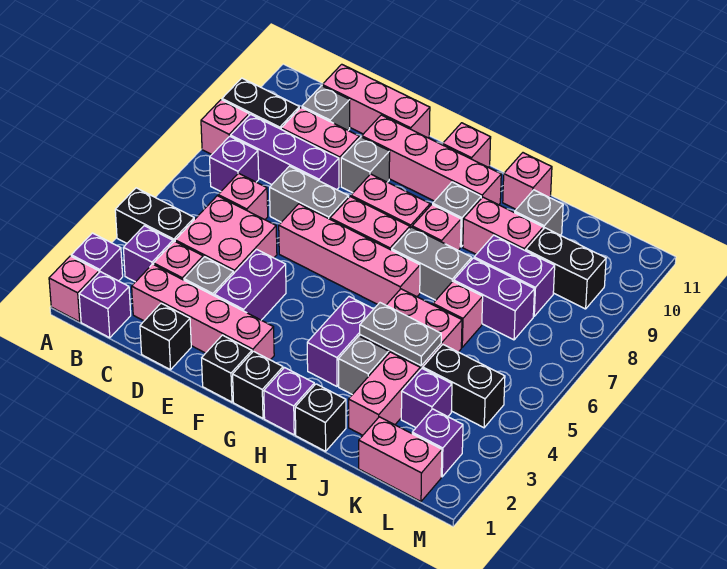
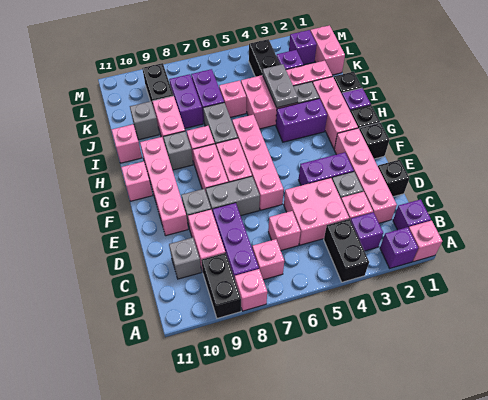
purple 1x1 brick [210,136,259,191] -> pink 1x1 brick [252,239,284,280]
pink 1x3 brick [322,64,430,138] -> pink 1x3 brick moved to [313,77,358,149]
grey 1x2 brick [270,166,349,222] -> grey 1x2 brick turned to [206,176,260,216]

